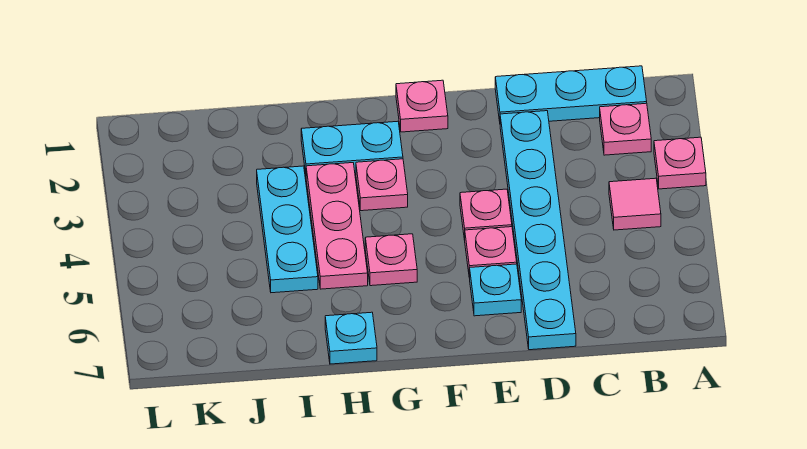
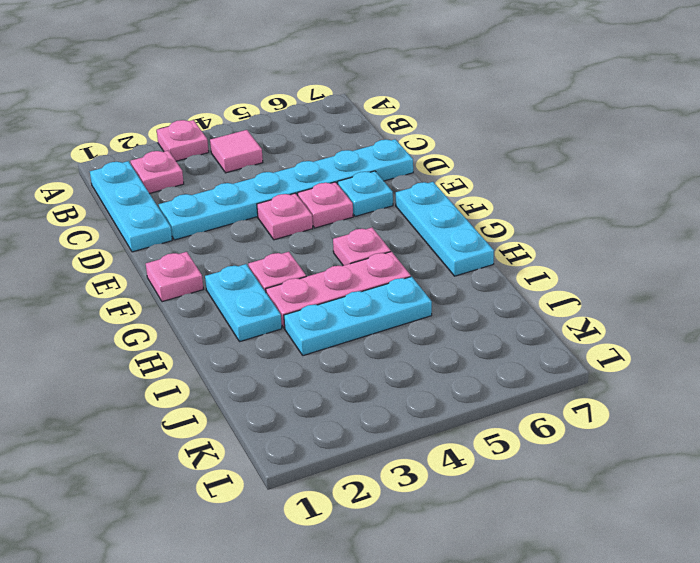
cyan 1x1 plate [325,312,377,364] -> cyan 1x3 plate [396,182,494,276]

